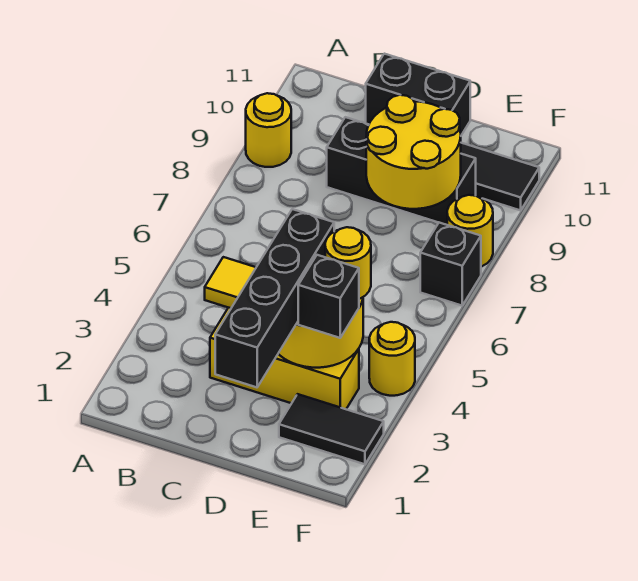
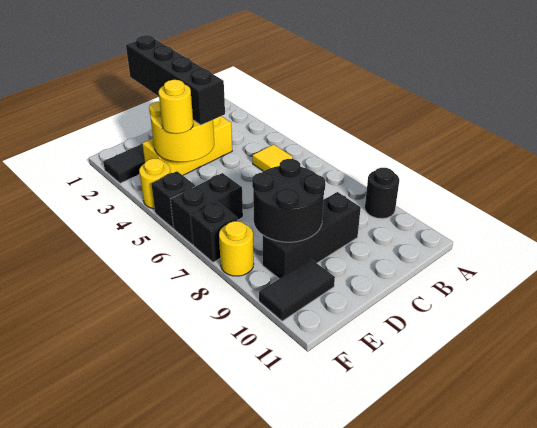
yellow 1x1 round brick [246,93,291,167] -> black 1x1 round brick [365,168,399,219]
black 1x2 brick [366,54,470,135] -> black 1x2 brick moved to [171,173,243,245]
yellow 2x2 round brick [366,95,461,209] -> black 2x2 round brick [252,159,325,242]
black 1x1 brick [298,255,359,338] -> black 1x1 brick moved to [152,171,195,228]

